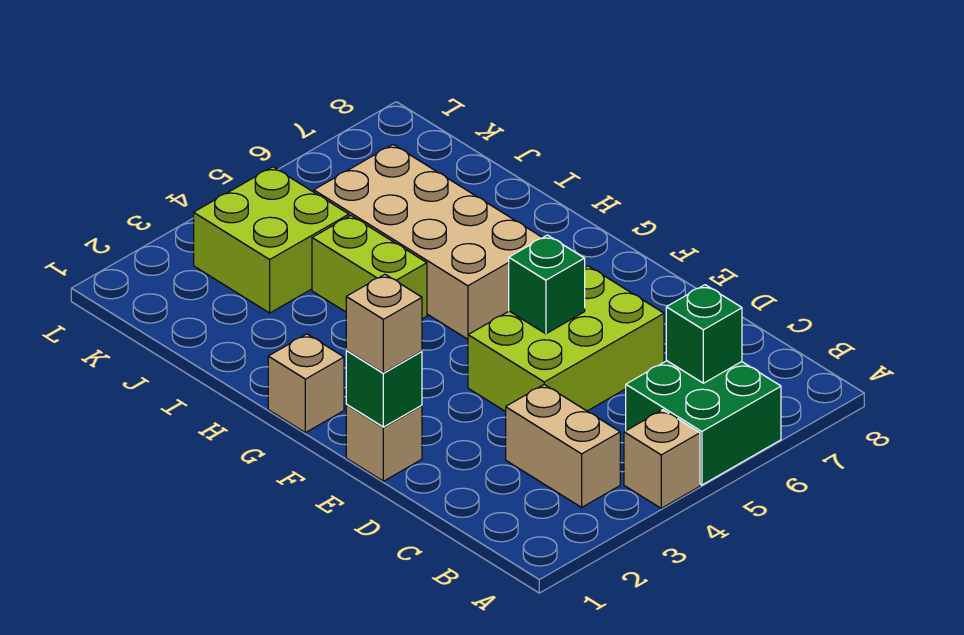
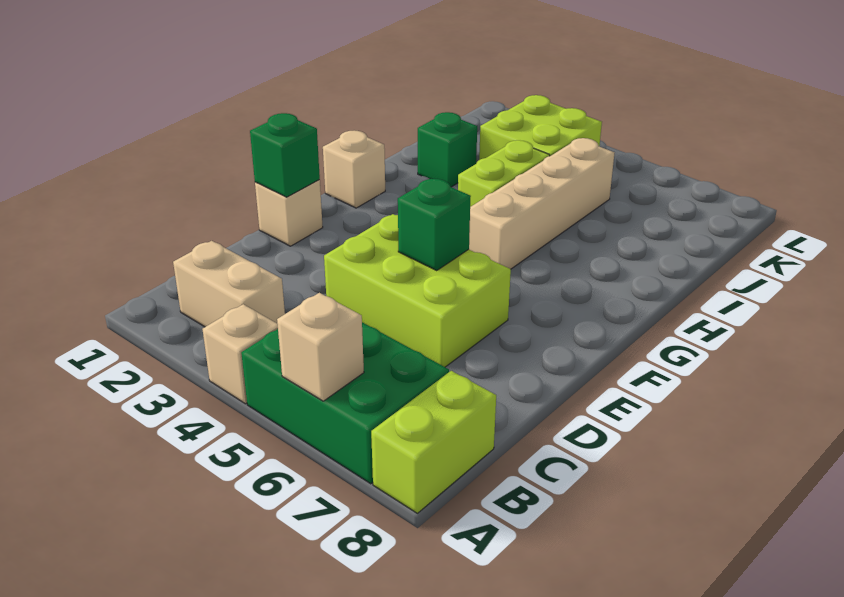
green 2x2 brick [626,361,781,485] -> green 2x3 brick [241,322,449,484]
none -> lime 1x2 brick [371,371,496,513]
tan 1x2 brick [506,385,620,507] -> tan 1x2 brick turned to [173,241,285,327]
green 1x1 brick [666,285,742,383] -> green 1x1 brick moved to [418,112,477,187]
tan 1x1 brick [346,274,422,373] -> tan 1x1 brick moved to [277,293,364,401]
tan 2x4 brick [314,145,543,339] -> tan 1x4 brick [469,138,614,269]

